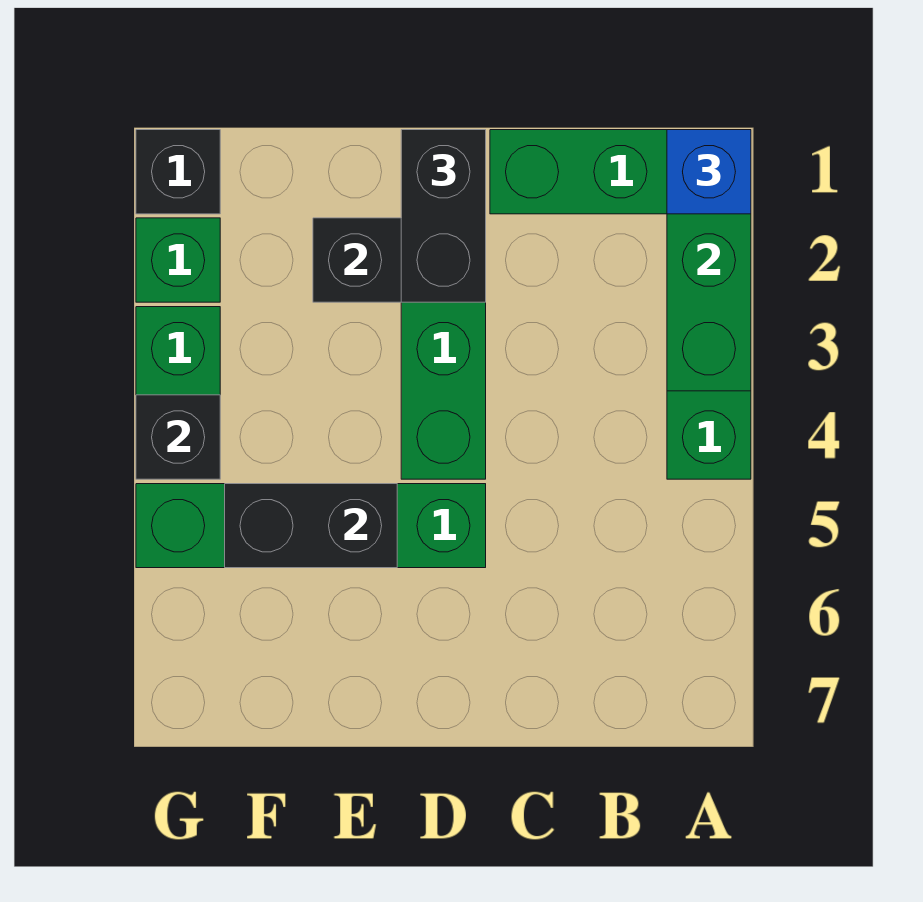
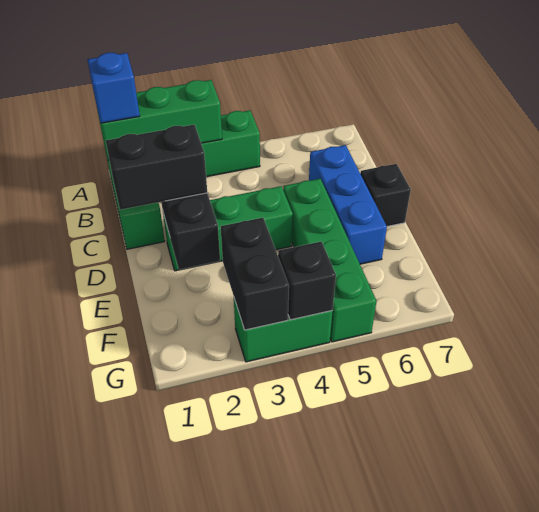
none -> blue 1x3 brick [309,145,387,264]
black 1x2 brick [225,484,397,568] -> black 1x2 brick moved to [221,218,289,330]
black 1x1 brick [136,130,220,214] -> black 1x1 brick moved to [360,164,411,226]
green 1x1 brick [136,218,220,302] -> none

